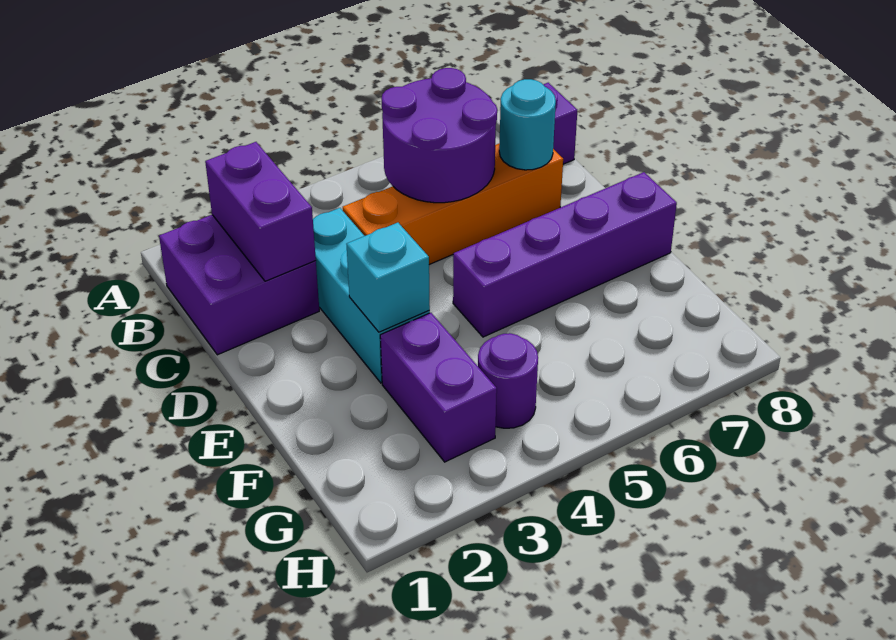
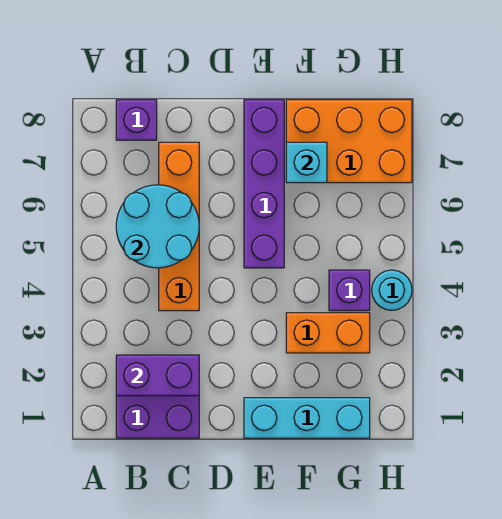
purple 2x2 round brick [382,68,497,203] -> cyan 2x2 round brick [116,185,199,268]
cyan 1x3 brick [313,208,430,383] -> cyan 1x3 brick moved to [244,398,370,438]
cyan 1x1 round brick [499,79,556,170] -> cyan 1x1 round brick moved to [372,270,412,310]
cyan 1x1 brick [347,223,430,332] -> cyan 1x1 brick moved to [286,142,327,183]
purple 1x2 brick [380,313,497,462] -> orange 1x2 brick [286,313,370,353]
none -> orange 2x3 brick [286,100,412,183]
purple 1x1 round brick [478,333,538,428] -> purple 1x1 brick [329,270,370,311]

